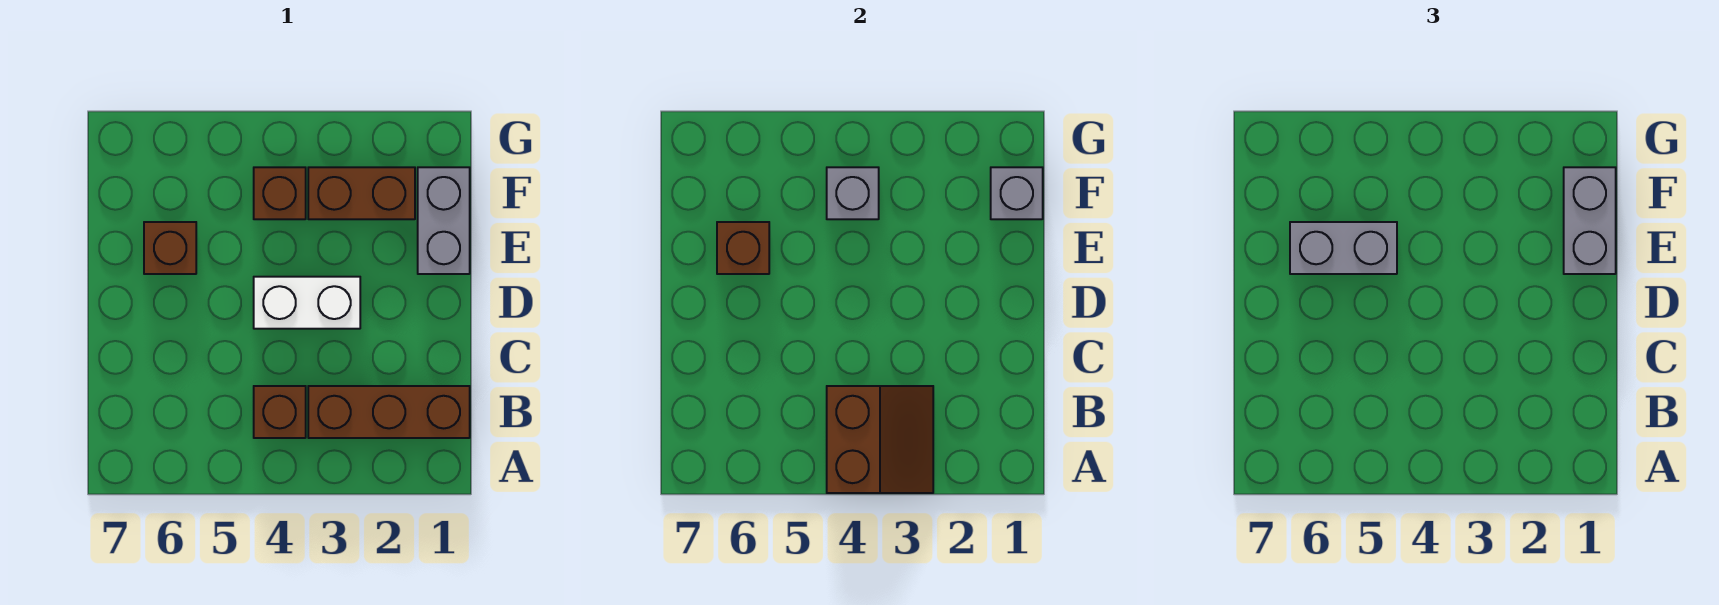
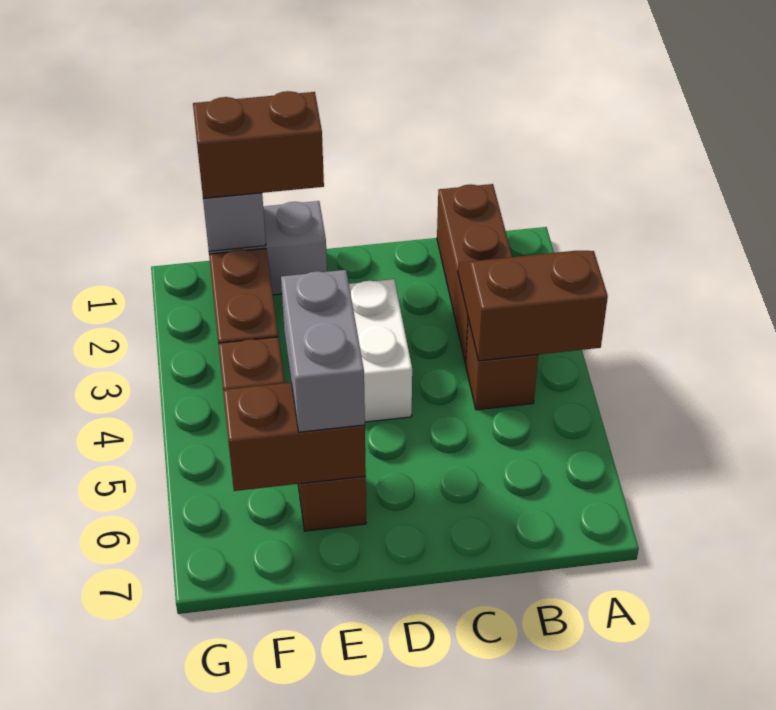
grey 1x2 brick [1564,167,1616,274] -> brown 1x2 brick [193,91,324,198]
brown 1x1 brick [717,222,769,274] -> brown 1x2 brick [223,382,366,491]
grey 1x1 brick [827,167,879,219] -> none

